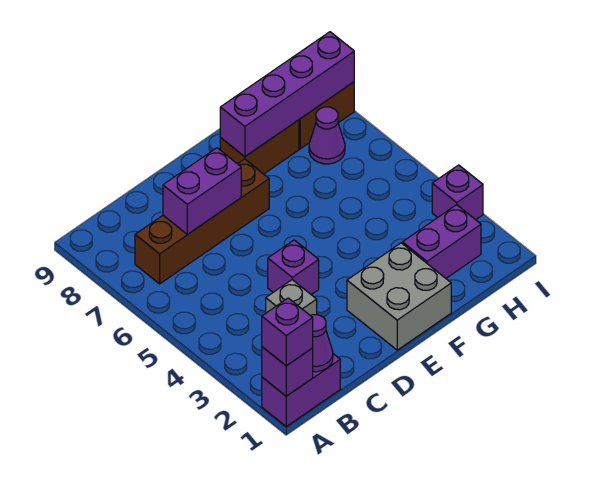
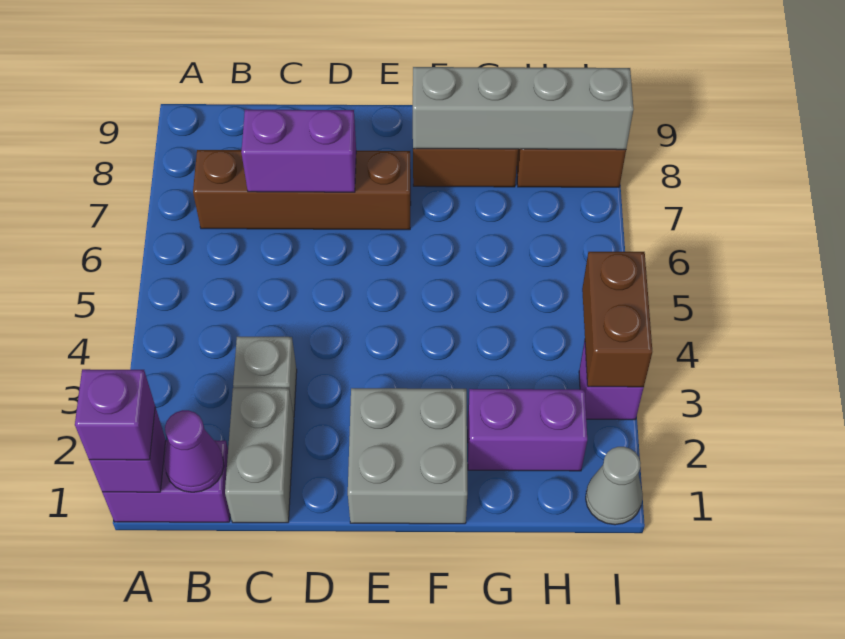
none -> grey 1x2 brick [225,388,294,523]
purple 1x1 brick [268,240,319,295] -> none
purple 1x4 brick [220,32,354,157] -> grey 1x4 brick [413,67,633,150]
purple 1x1 cone [309,107,345,164] -> none
none -> grey 1x1 cone [586,447,643,525]
none -> brown 1x2 brick [582,252,652,387]

